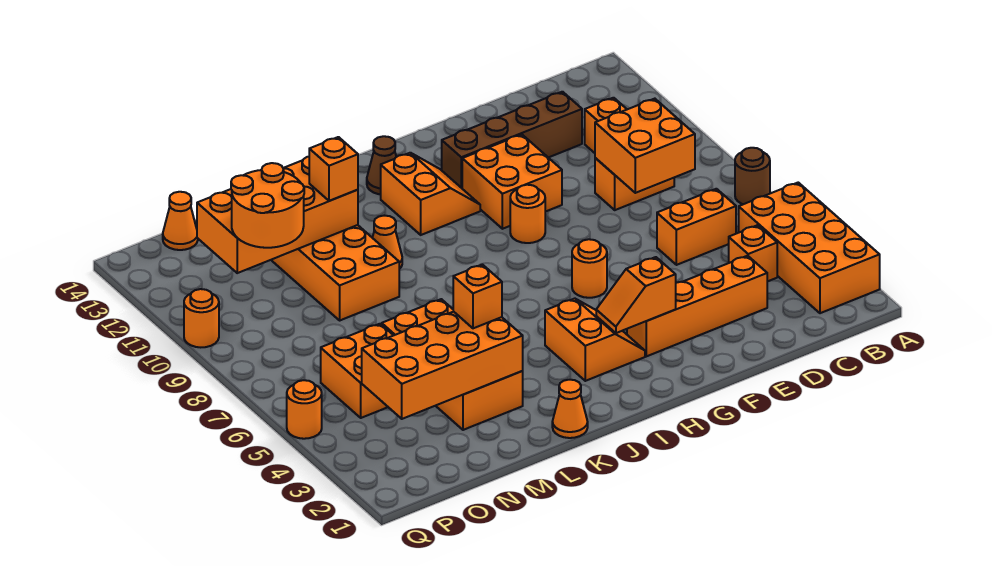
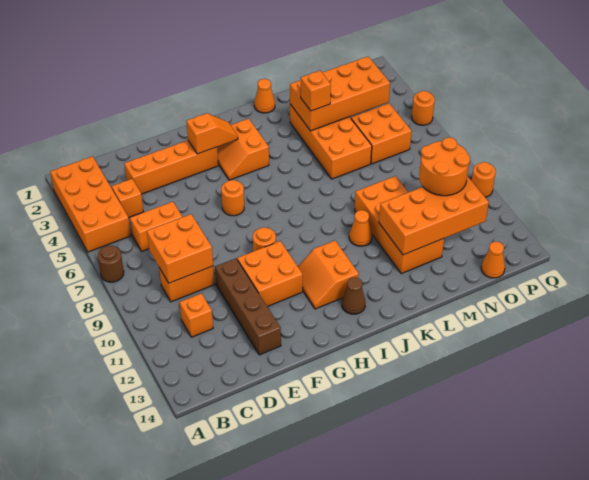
brown 1x4 brick [442,92,582,188] -> brown 1x4 brick turned to [215,258,281,355]
orange 1x1 brick [309,137,358,201] -> none

